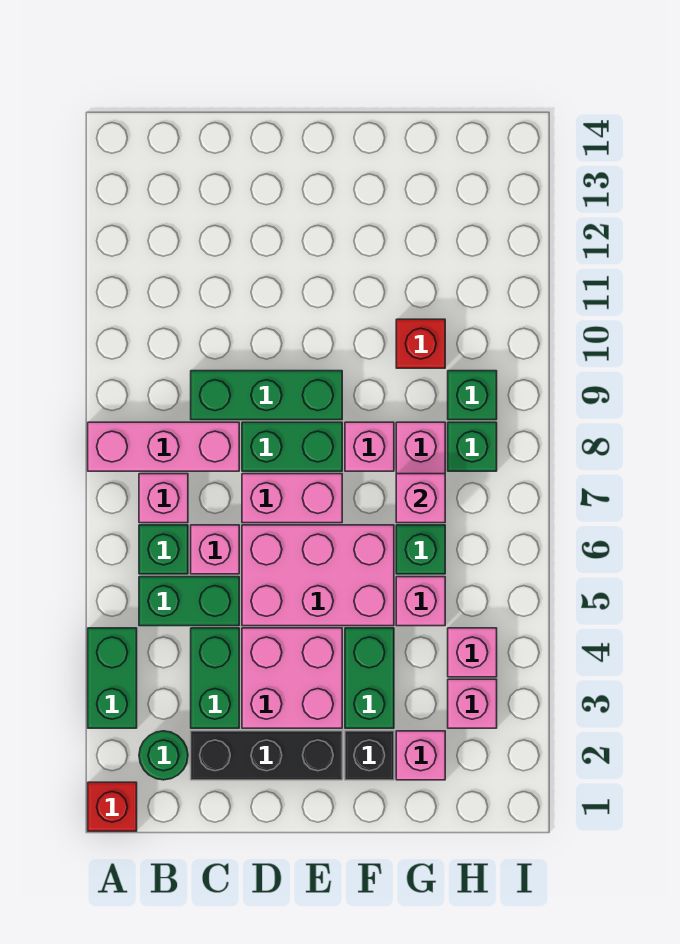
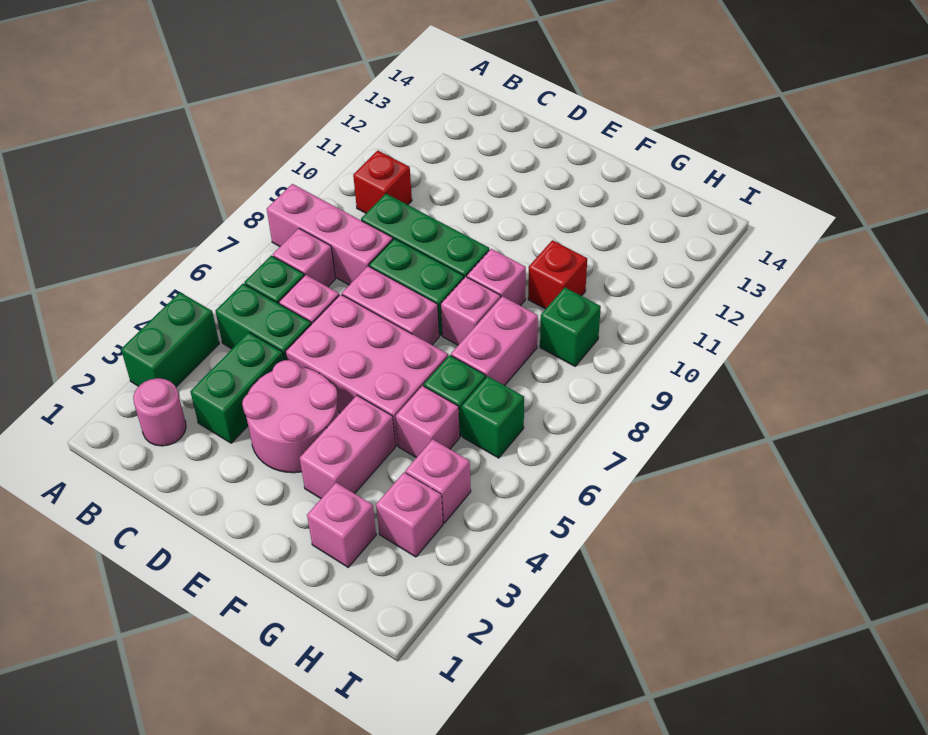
red 1x1 brick [88,782,137,831] -> red 1x1 brick moved to [353,151,412,213]
green 1x1 round brick [139,731,188,780] -> pink 1x1 round brick [133,378,186,446]
black 1x3 brick [191,731,342,780] -> none
pink 2x2 brick [242,628,342,728] -> pink 2x2 round brick [242,360,339,473]
black 1x1 brick [345,731,394,780] -> none
green 1x2 brick [345,628,394,728] -> pink 1x2 brick [300,395,395,498]
pink 1x1 brick [396,474,445,523] -> pink 1x1 brick moved to [467,249,526,306]
green 1x1 brick [448,422,497,471] -> green 1x1 brick moved to [462,376,524,458]

